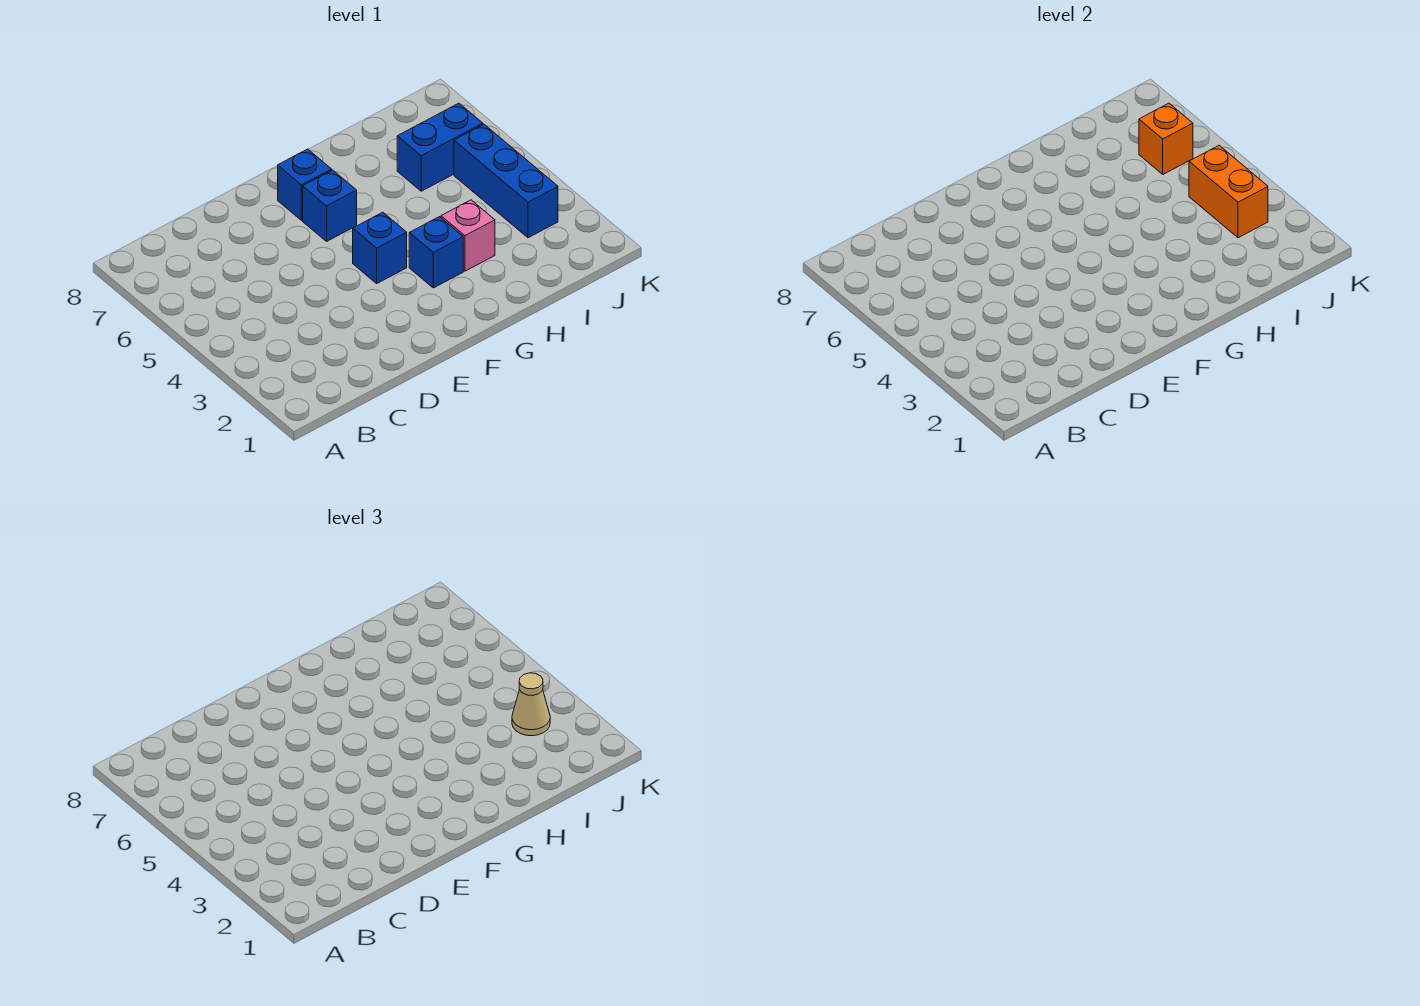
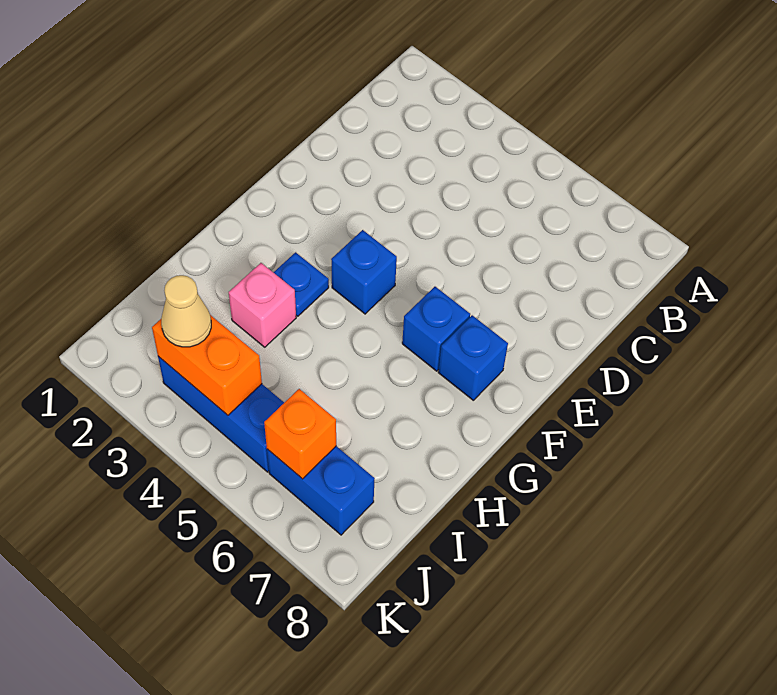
blue 1x1 brick [409,217,463,288] -> blue 1x1 plate [273,252,329,316]
blue 1x2 brick [397,103,483,191] -> blue 1x2 brick turned to [267,446,375,535]

